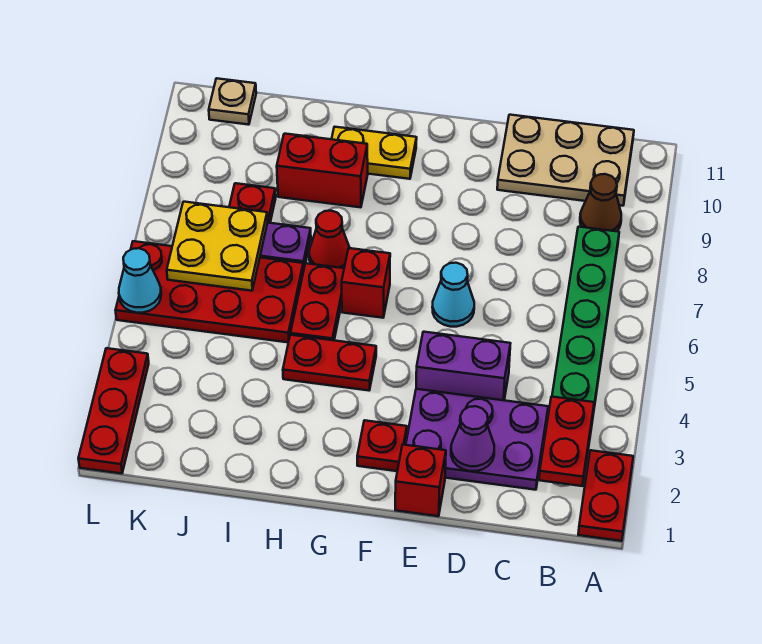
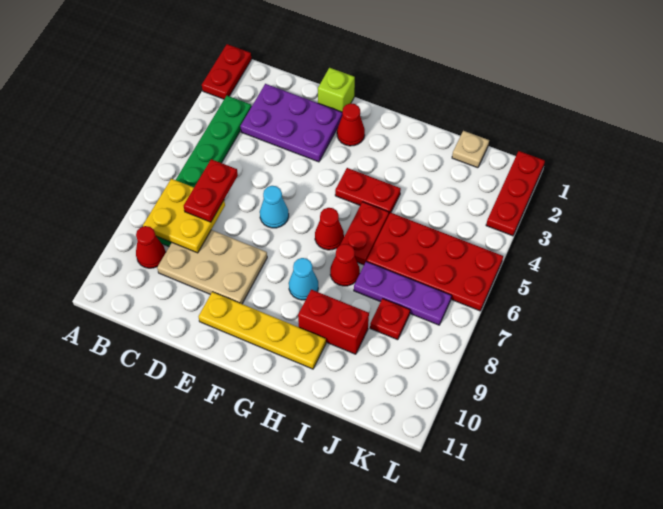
red 1x2 plate [539,397,594,486] -> red 1x2 plate moved to [184,159,238,222]
brown 1x1 cone [580,174,621,231] -> red 1x1 cone [136,226,166,268]
tan 2x3 plate [497,115,634,206] -> tan 2x3 plate moved to [157,230,267,304]
purple 1x1 cone [451,406,494,471] -> none
purple 1x2 brick [416,332,511,400] -> none
red 1x1 brick [395,445,446,516] -> lime 1x1 brick [318,68,355,112]
red 1x1 plate [357,420,407,471] -> red 1x1 cone [337,103,365,146]
red 1x1 brick [342,248,390,318] -> red 1x1 cone [315,208,344,250]
yellow 1x2 plate [332,127,417,179] -> yellow 1x4 plate [199,292,326,369]
yellow 2x2 plate [167,202,268,291] -> yellow 2x2 plate moved to [143,179,225,253]
tan 1x1 plate [209,78,256,125] -> tan 1x1 plate moved to [452,131,489,168]
cyan 1x1 cone [119,248,161,313] -> cyan 1x1 cone moved to [289,258,318,300]

